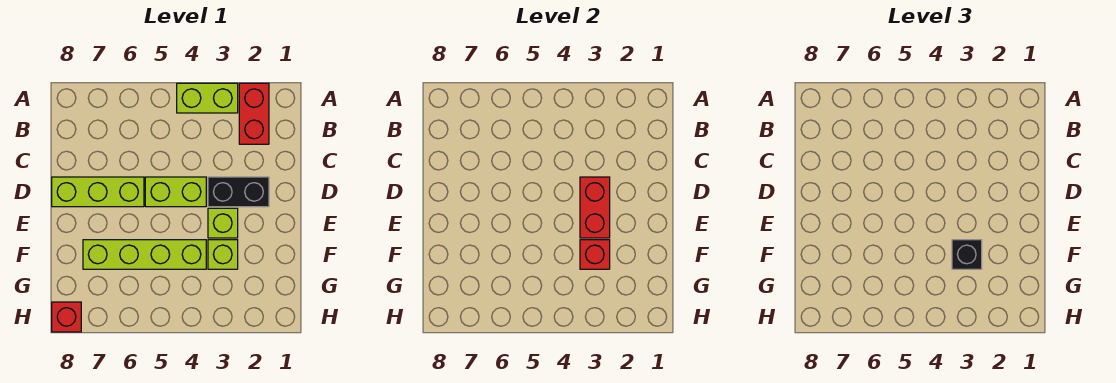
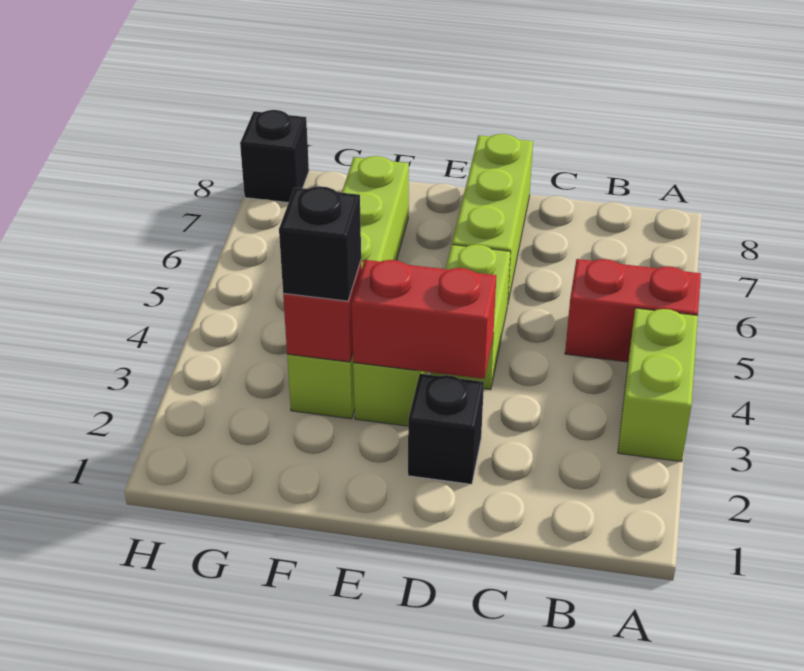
red 1x2 brick [239,83,269,144] -> red 1x2 brick moved to [565,259,701,362]
black 1x2 brick [208,177,269,207] -> black 1x1 brick [408,374,484,484]
red 1x1 brick [52,302,81,332] -> black 1x1 brick [240,110,309,203]

